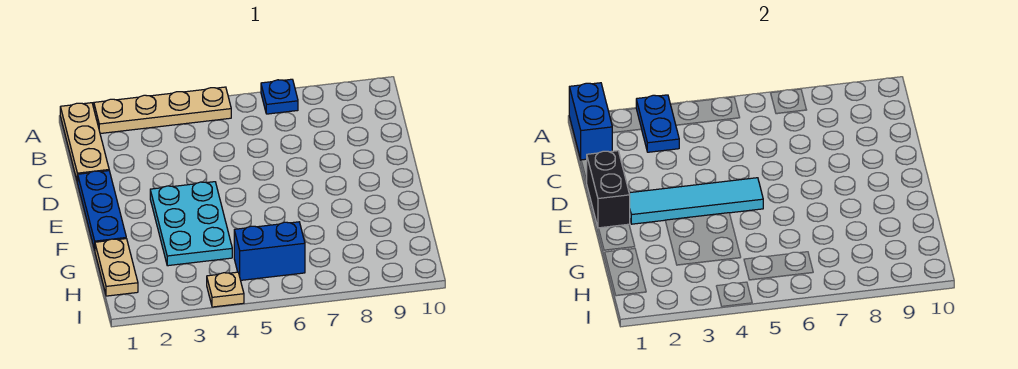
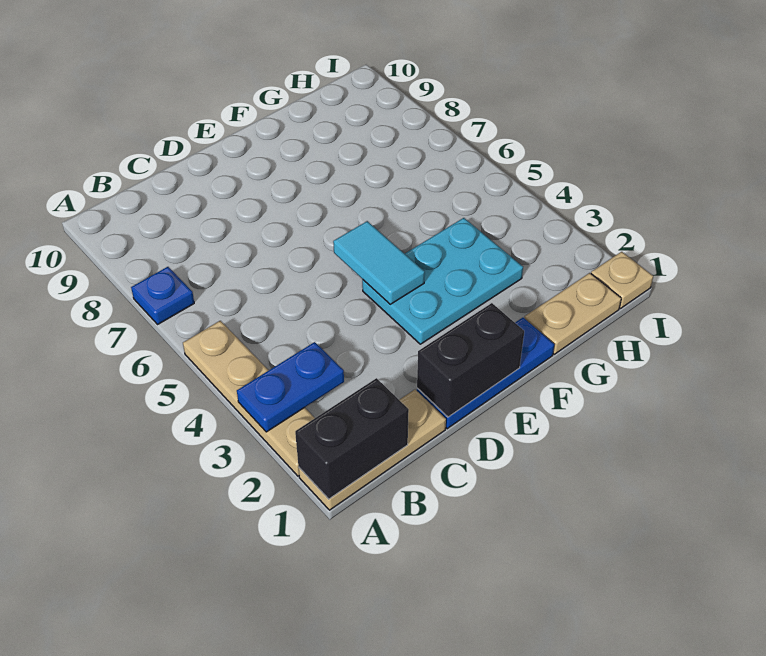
blue 1x2 brick [569,83,612,160] -> black 1x2 brick [295,378,409,499]
cyan 1x4 tile [629,178,763,224] -> cyan 1x2 tile [333,221,425,304]
blue 1x2 brick [234,222,305,280] -> none
tan 1x1 plate [207,272,244,307] -> tan 1x1 plate moved to [591,252,653,309]

